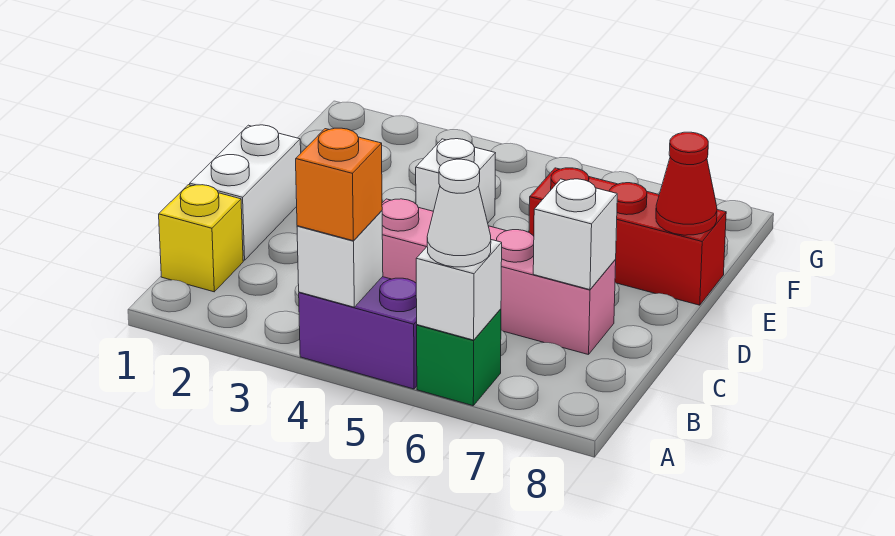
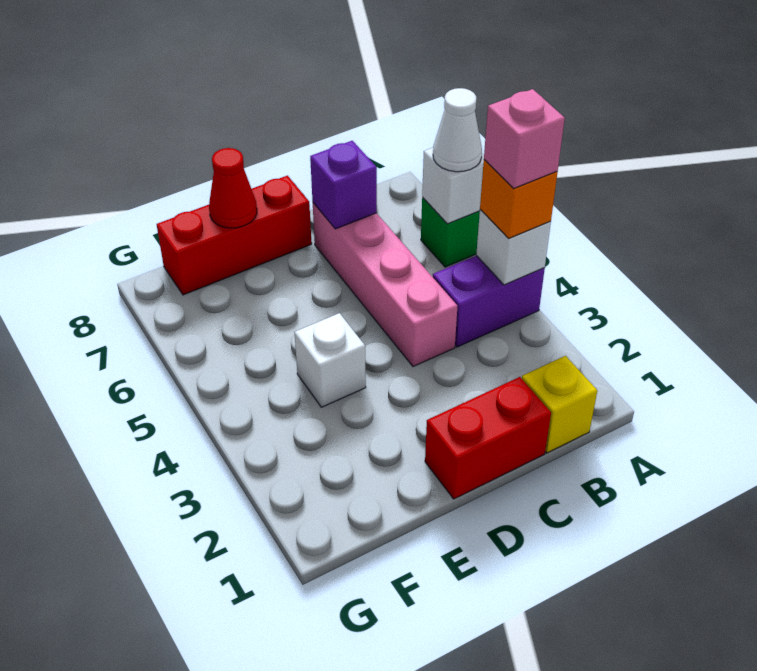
purple 1x2 brick [299,277,417,389] -> purple 1x2 brick turned to [433,256,545,347]
none -> pink 1x1 brick [484,89,565,189]
white 1x2 brick [190,125,301,260] -> red 1x2 brick [425,377,551,499]
white 1x1 brick [533,179,617,290] -> purple 1x1 brick [310,141,377,229]
red 1x3 brick [529,168,726,305] -> red 1x3 brick turned to [157,176,312,295]

